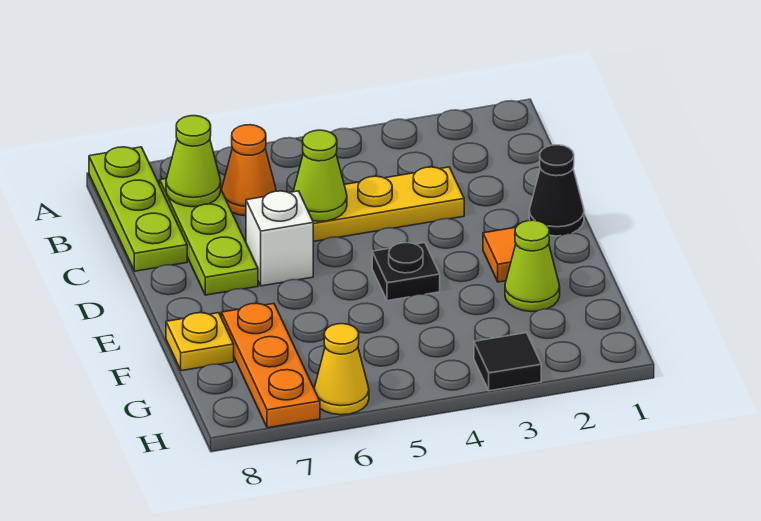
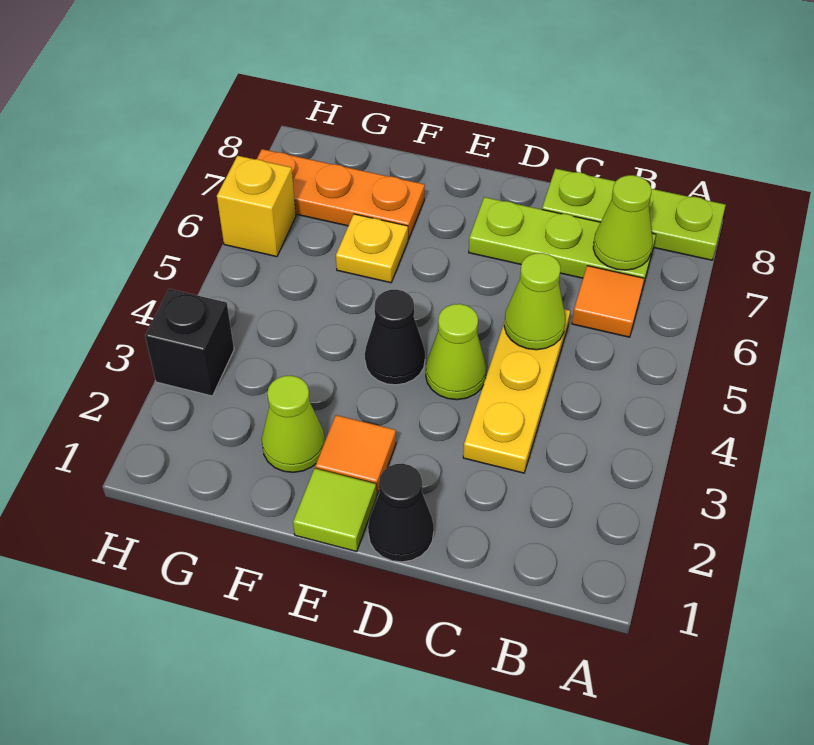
orange 1x1 cone [222,125,276,216] -> orange 1x1 tile [572,266,644,337]
none -> lime 1x1 cone [426,304,486,400]
white 1x1 brick [246,191,313,286] -> none
none -> lime 1x1 tile [293,468,376,552]
black 1x1 plate [372,243,440,301] -> black 1x1 cone [365,290,425,385]
yellow 1x1 plate [166,313,234,371] -> yellow 1x1 plate moved to [336,214,408,283]
black 1x1 tile [474,333,541,391] -> black 1x1 brick [145,289,234,396]
yellow 1x1 cone [314,324,369,415] -> yellow 1x1 brick [217,156,296,257]

